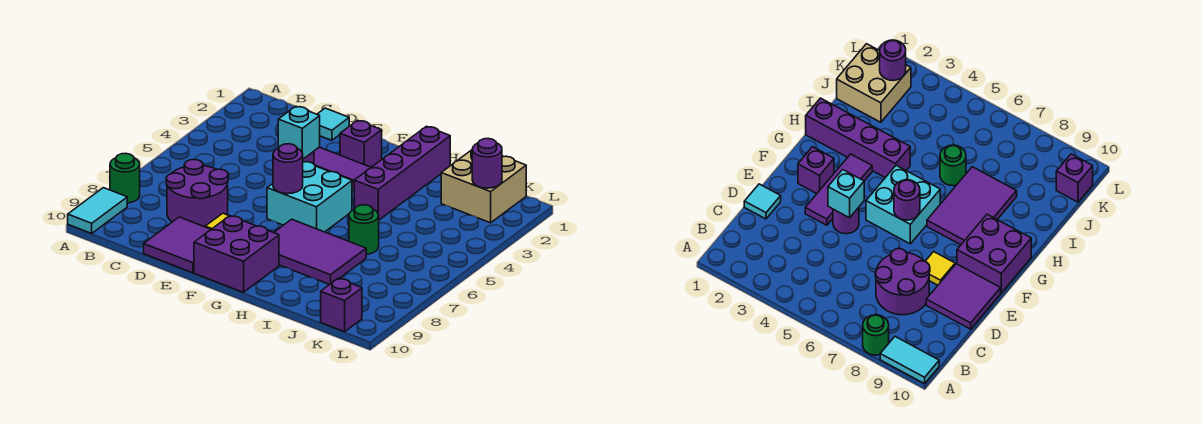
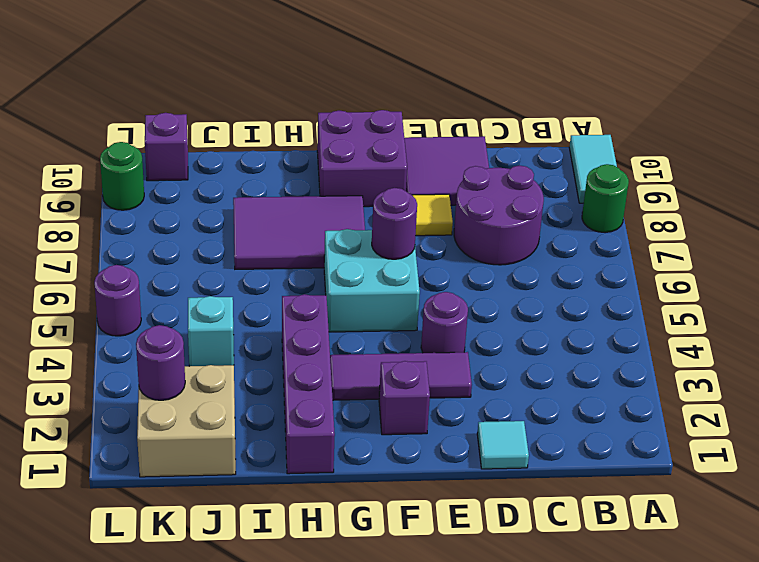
cyan 1x1 brick [278,106,320,159] -> cyan 1x1 brick moved to [188,296,234,366]
green 1x1 round brick [349,205,379,254] -> green 1x1 round brick moved to [100,142,144,210]
none -> purple 1x1 round brick [94,265,141,336]

